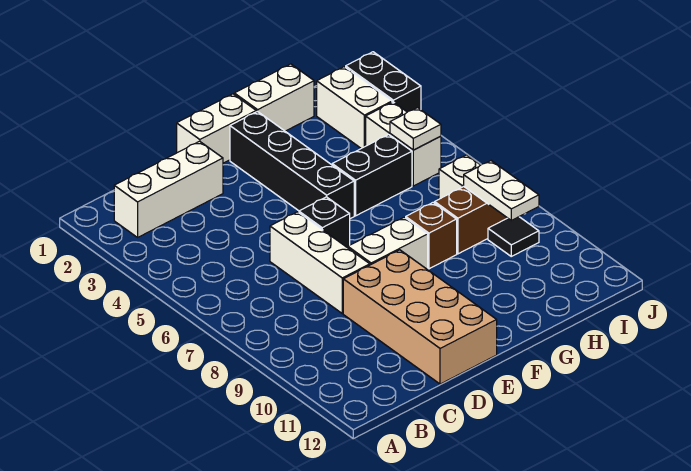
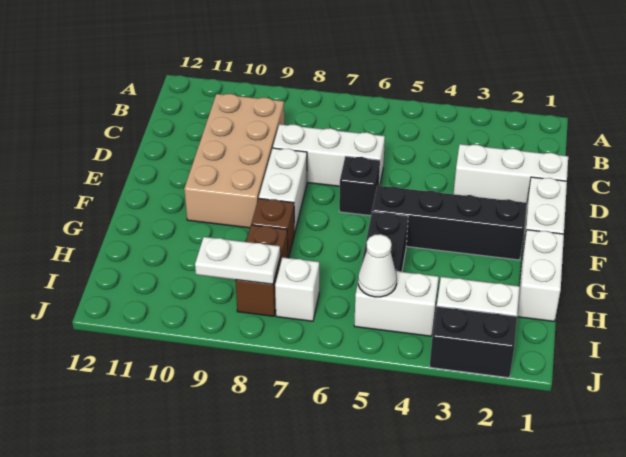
white 1x3 brick [114,141,223,237] -> white 1x3 brick turned to [454,144,568,203]
tan 2x4 brick [343,250,497,384] -> tan 2x4 brick turned to [184,94,284,228]
white 1x1 plate [390,108,441,150] -> white 1x1 cone [358,234,397,297]
black 1x1 tile [488,217,539,256] -> none

